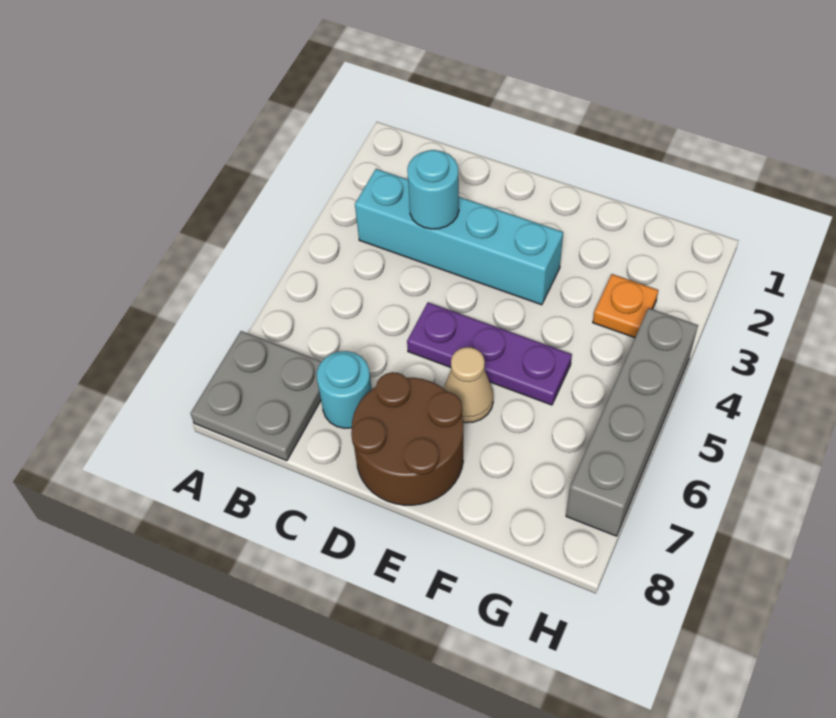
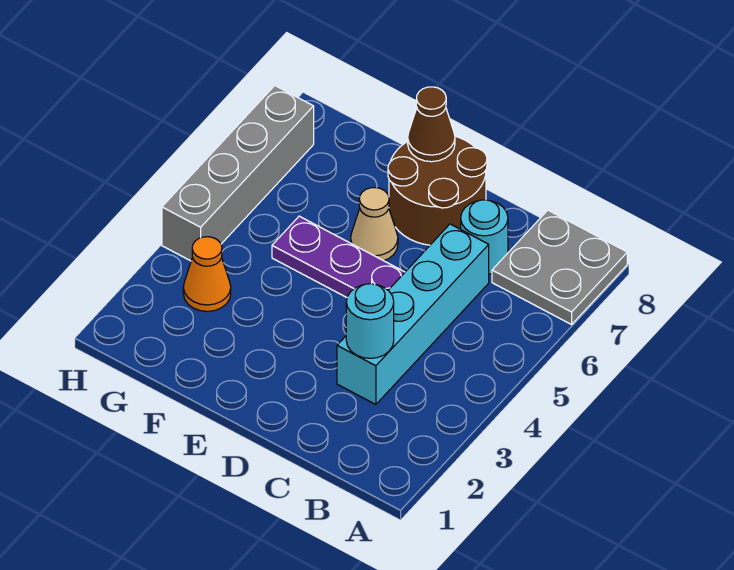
cyan 1x4 brick [355,169,563,305] -> cyan 1x4 brick turned to [337,224,489,404]
none -> brown 1x1 cone [408,87,455,162]
orange 1x1 plate [593,274,658,338] -> orange 1x1 cone [183,237,231,311]

